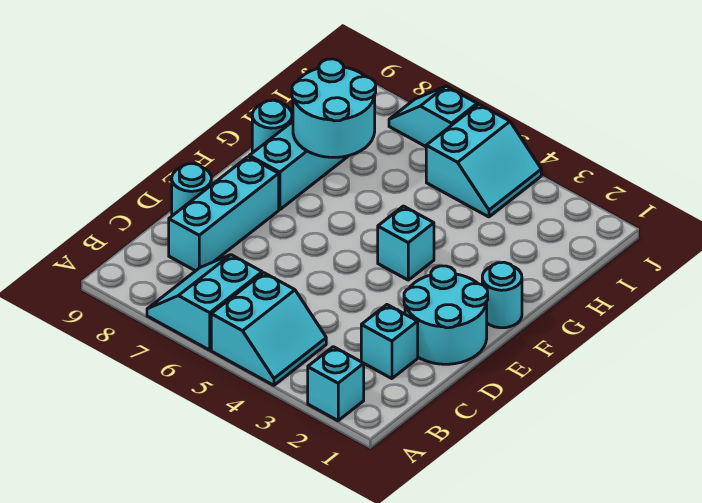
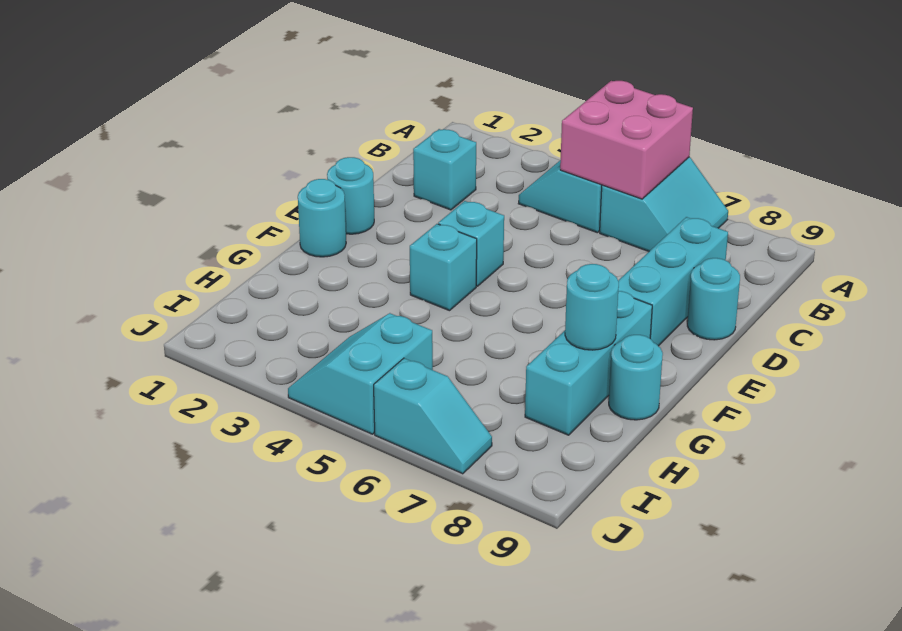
cyan 1x1 brick [308,347,364,421] -> cyan 1x1 brick moved to [438,201,504,286]
none -> pink 2x2 brick [560,81,693,199]
cyan 2x2 round brick [404,266,488,364] -> cyan 1x1 round brick [327,157,374,234]
cyan 2x2 round brick [292,59,376,157] -> cyan 1x1 round brick [565,264,619,350]

